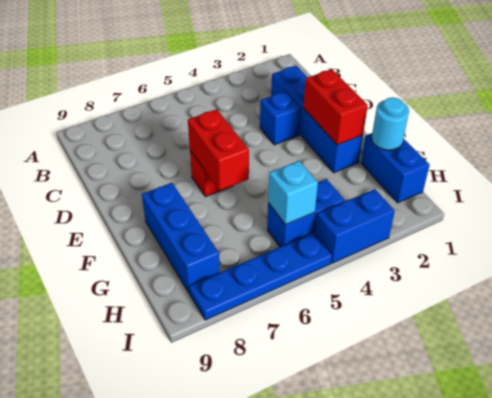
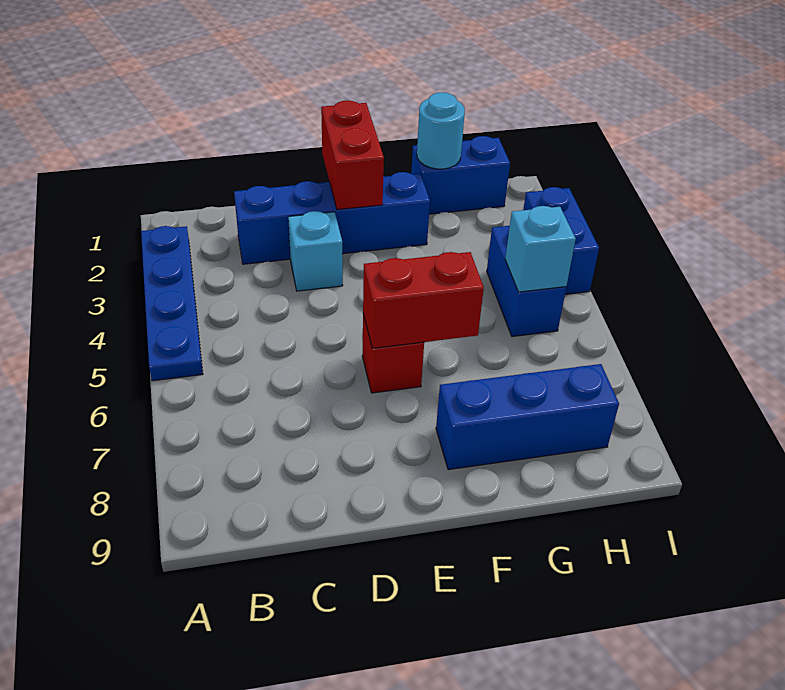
blue 1x1 brick [260,91,301,145] -> cyan 1x1 brick [288,211,343,291]
red 1x2 brick [303,69,368,145] -> red 1x2 brick turned to [321,101,384,210]
blue 1x4 plate [189,233,332,320] -> blue 1x4 plate moved to [141,226,203,381]

